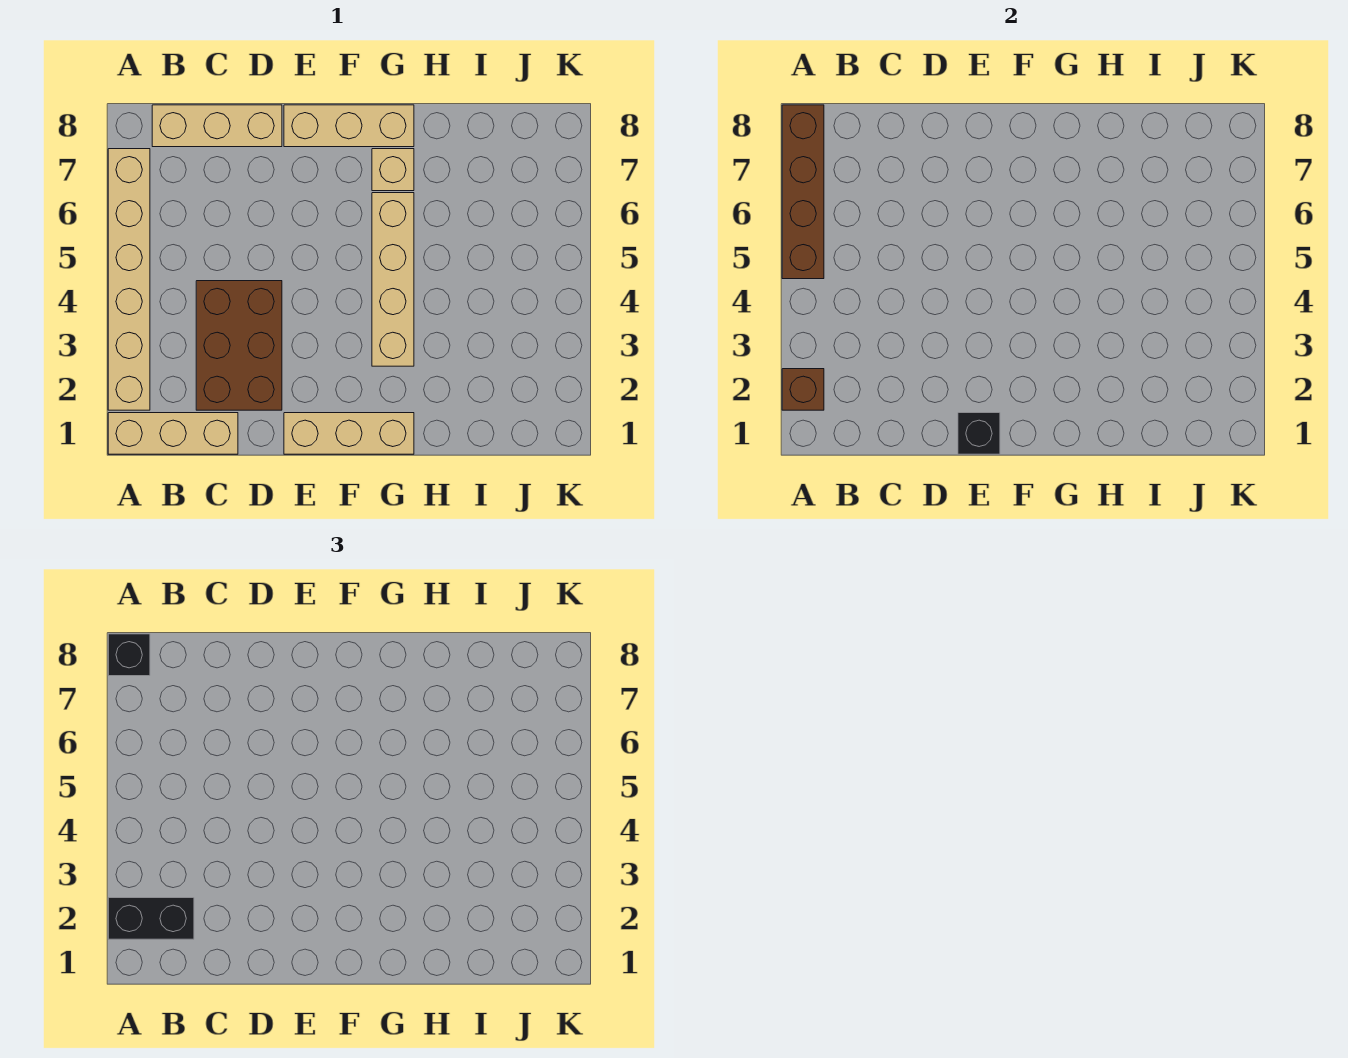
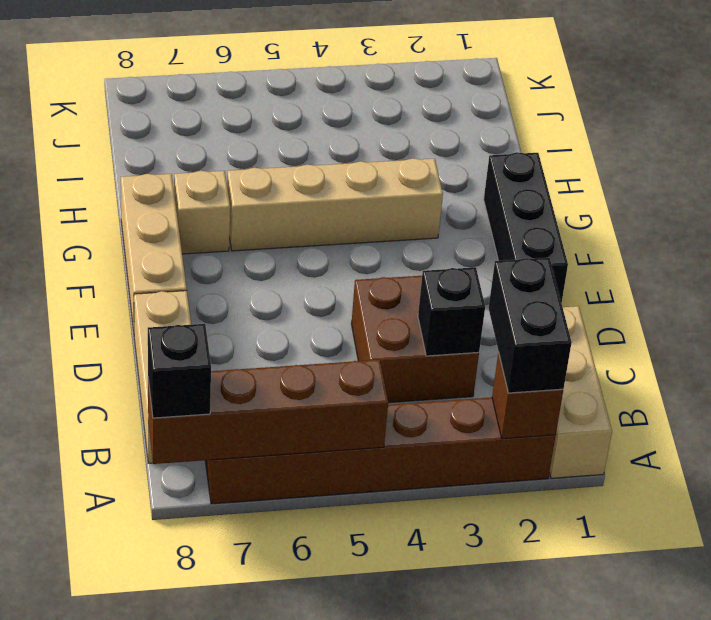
tan 1x6 brick [108,149,150,410] -> brown 1x6 brick [205,397,556,504]
brown 2x3 brick [196,281,282,410] -> brown 2x2 brick [351,276,479,403]
tan 1x3 brick [284,413,414,454] -> black 1x3 brick [484,152,568,303]
black 1x1 brick [958,413,1000,454] -> black 1x1 brick moved to [418,267,485,356]

